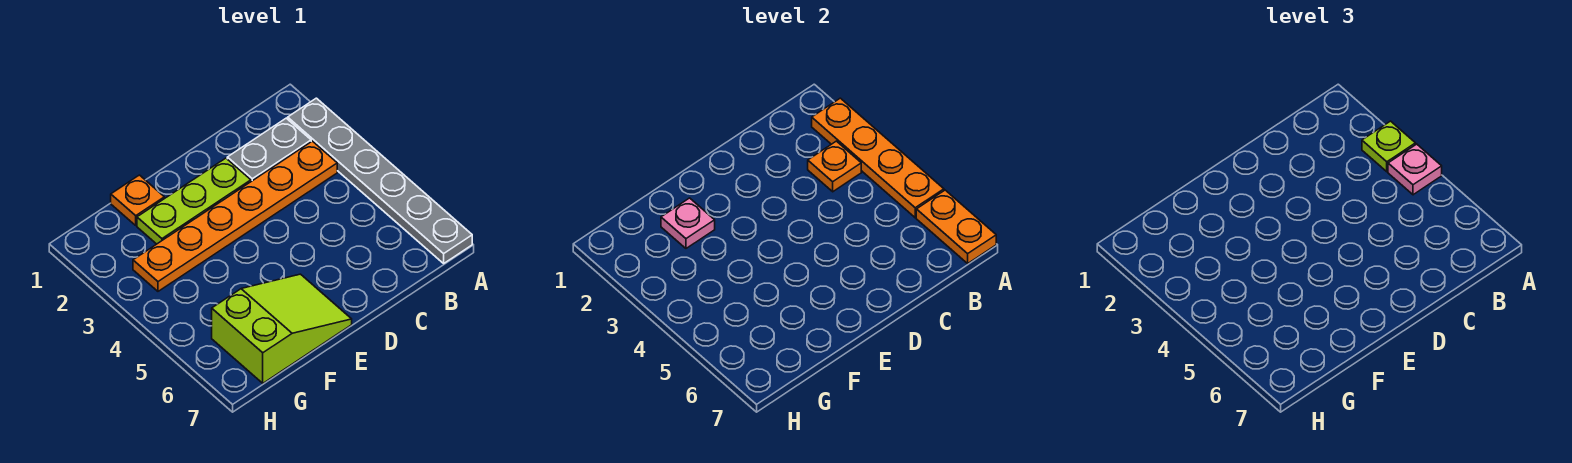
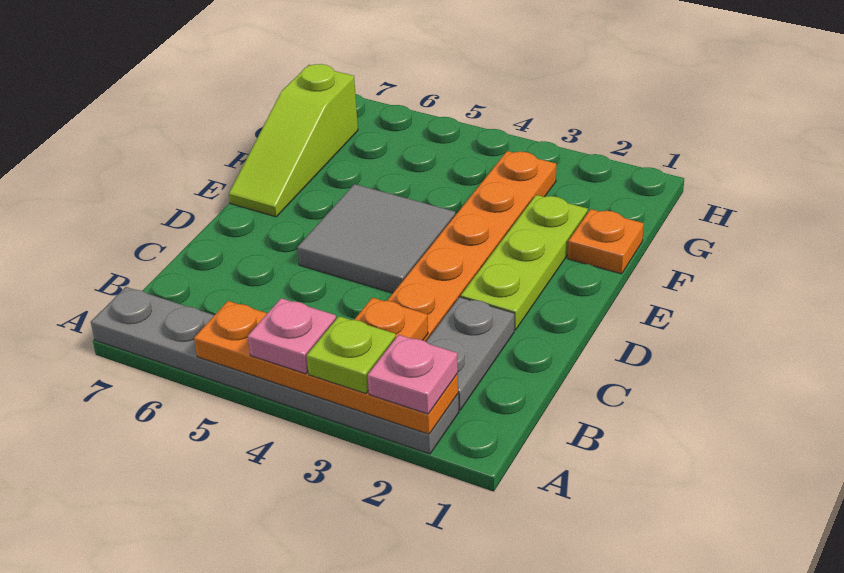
orange 1x2 plate [916,190,996,263] -> none
none -> grey 2x2 tile [297,184,455,293]
lime 2x3 slope [212,274,352,383] -> lime 1x3 slope [229,64,358,217]
pink 1x1 plate [661,198,715,248] -> pink 1x1 plate moved to [368,335,458,414]

